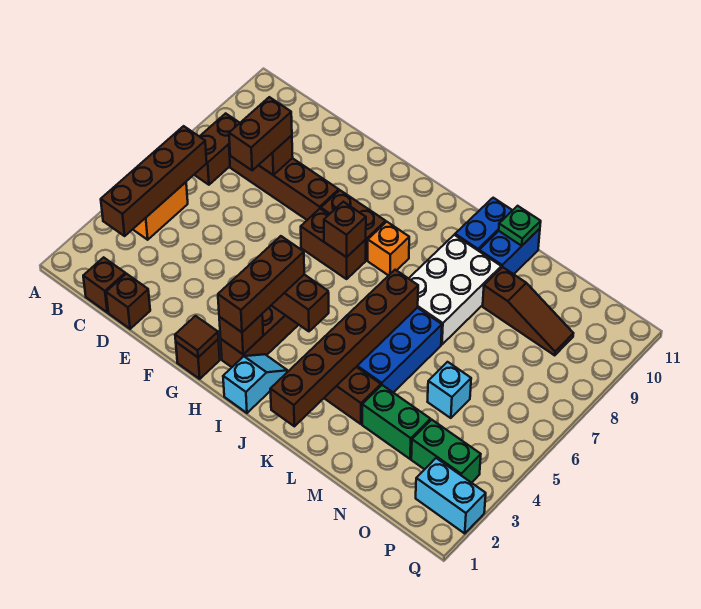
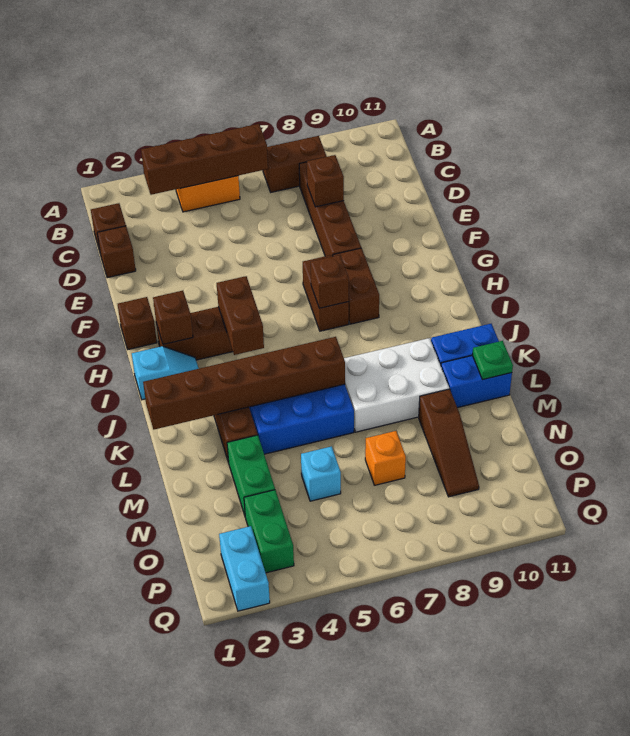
brown 1x2 brick [229,97,292,170] -> none
brown 1x1 tile [175,316,218,357] -> none
brown 1x3 brick [218,236,304,332] -> none
orange 1x1 brick [368,222,409,276] -> orange 1x1 brick moved to [365,431,406,485]

